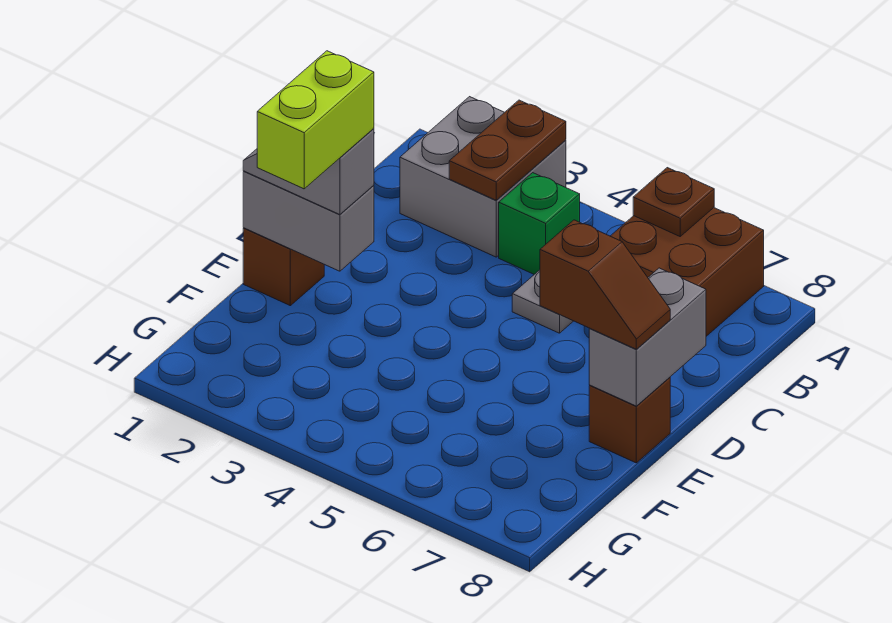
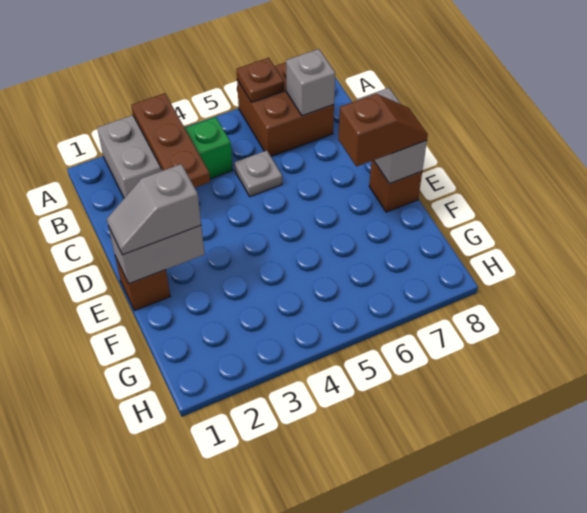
brown 1x2 plate [449,100,566,200] -> brown 1x3 plate [131,93,210,188]
none -> grey 1x1 brick [286,49,335,116]
lime 1x2 brick [257,51,374,189] -> none

